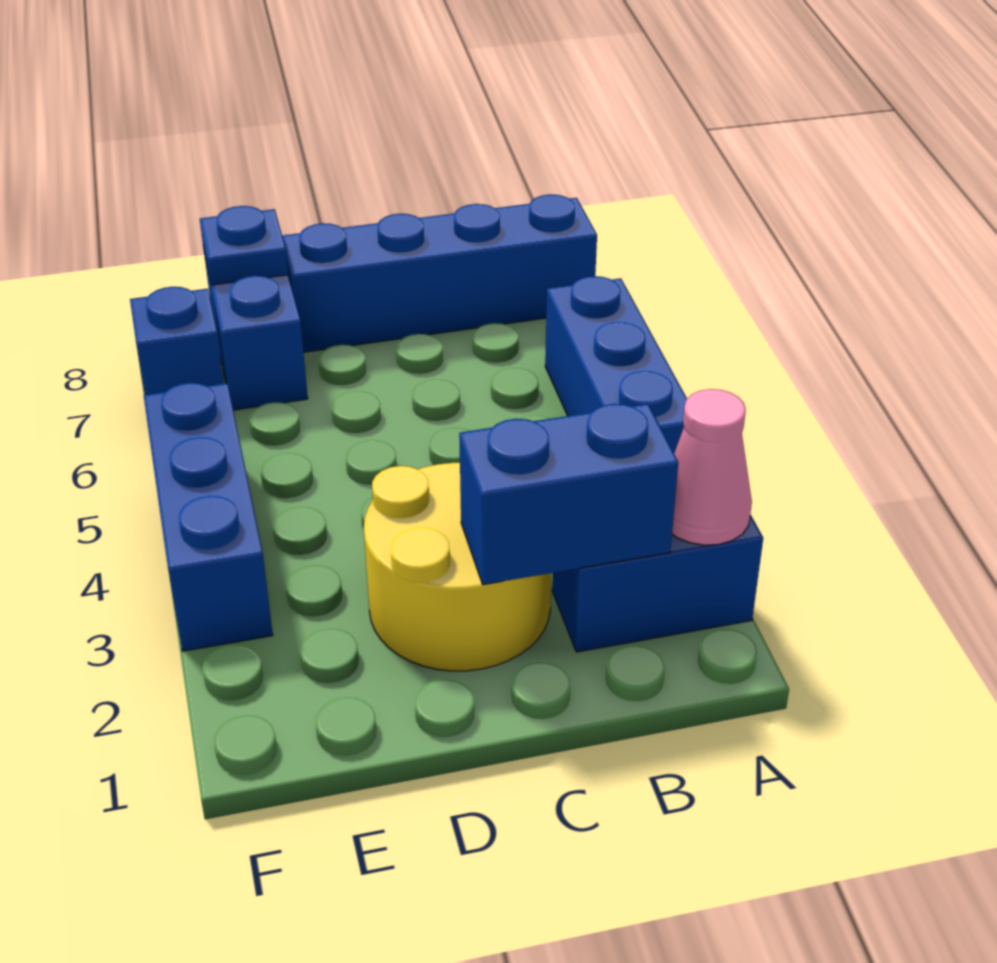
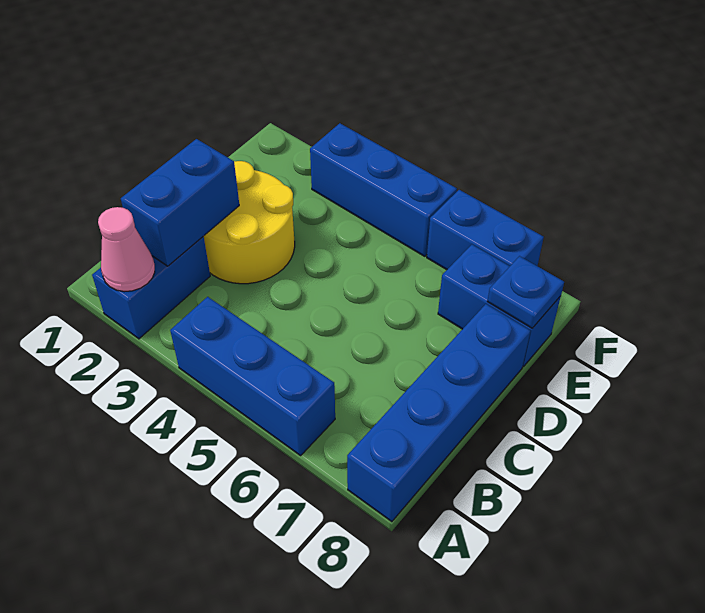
blue 1x1 brick [130,287,224,395] -> blue 1x2 brick [427,190,544,270]

